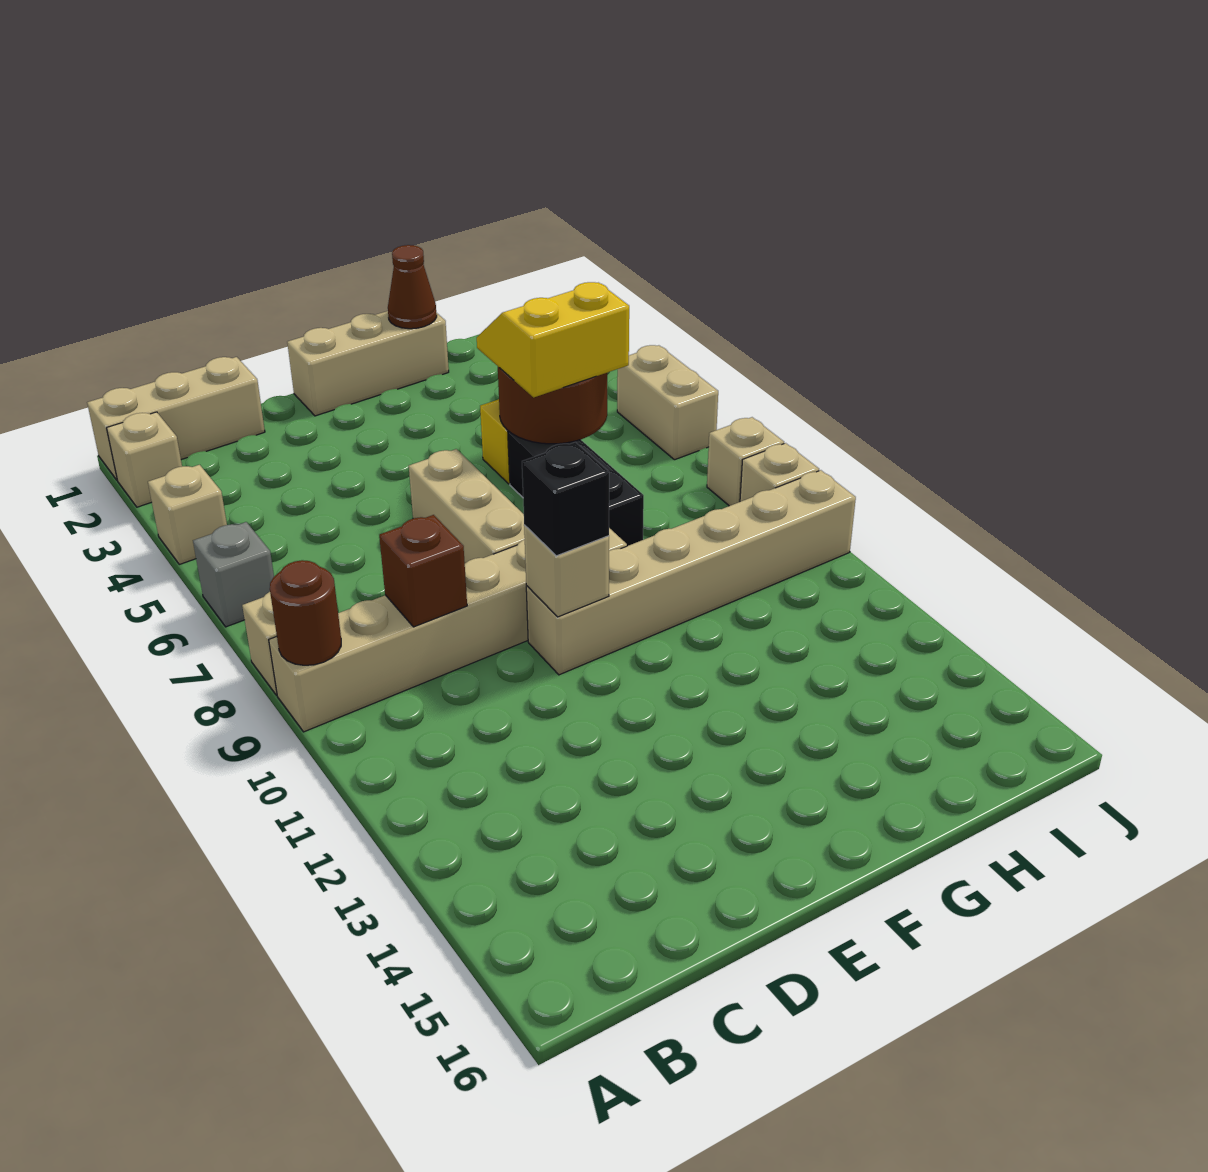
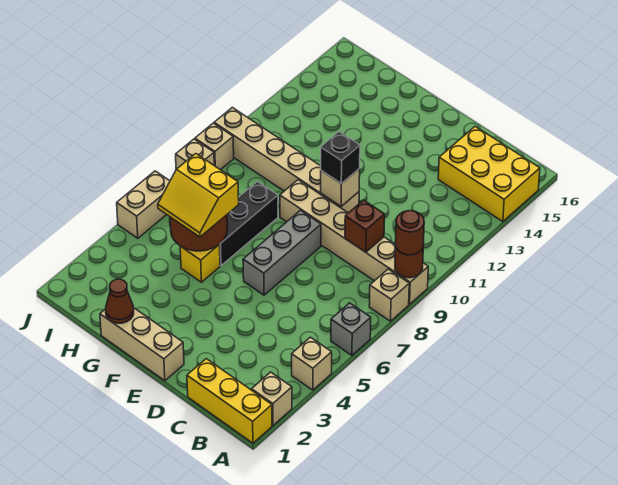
tan 1x3 brick [87,357,265,480] -> yellow 1x3 brick [187,359,272,443]
none -> brown 1x1 round brick [395,211,424,255]
none -> yellow 2x3 brick [438,127,540,222]
tan 1x3 brick [409,449,525,563] -> grey 1x3 brick [243,210,321,295]

